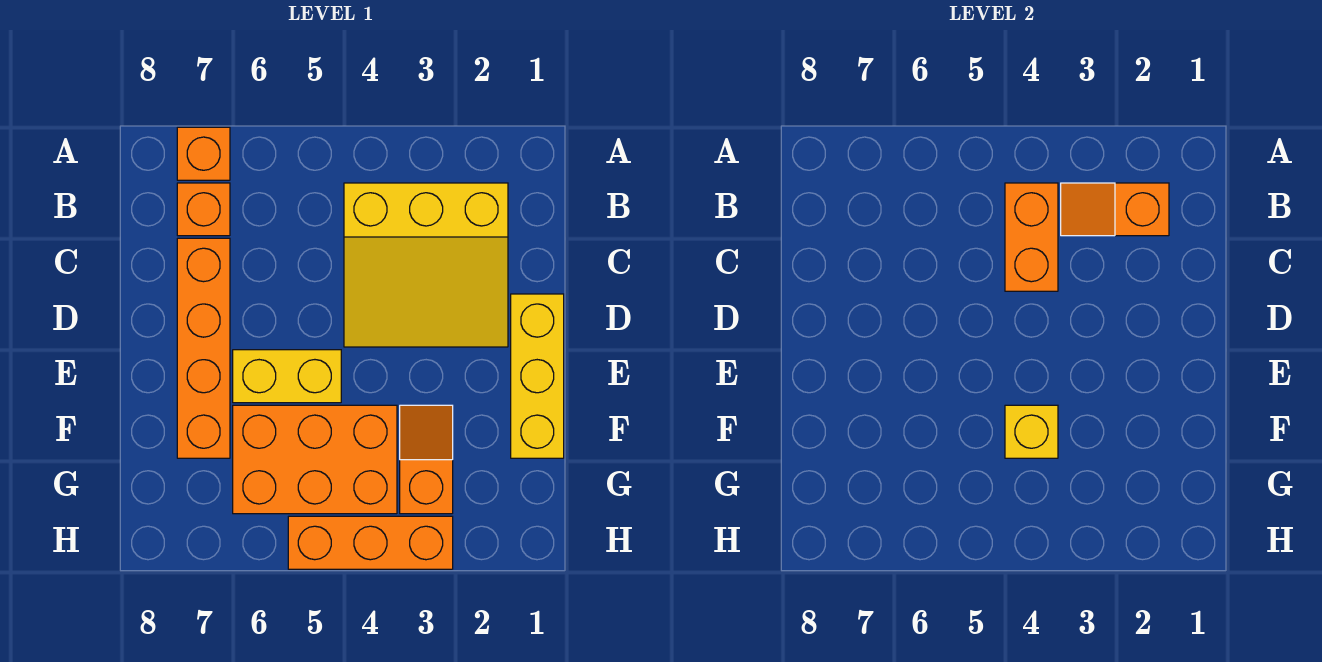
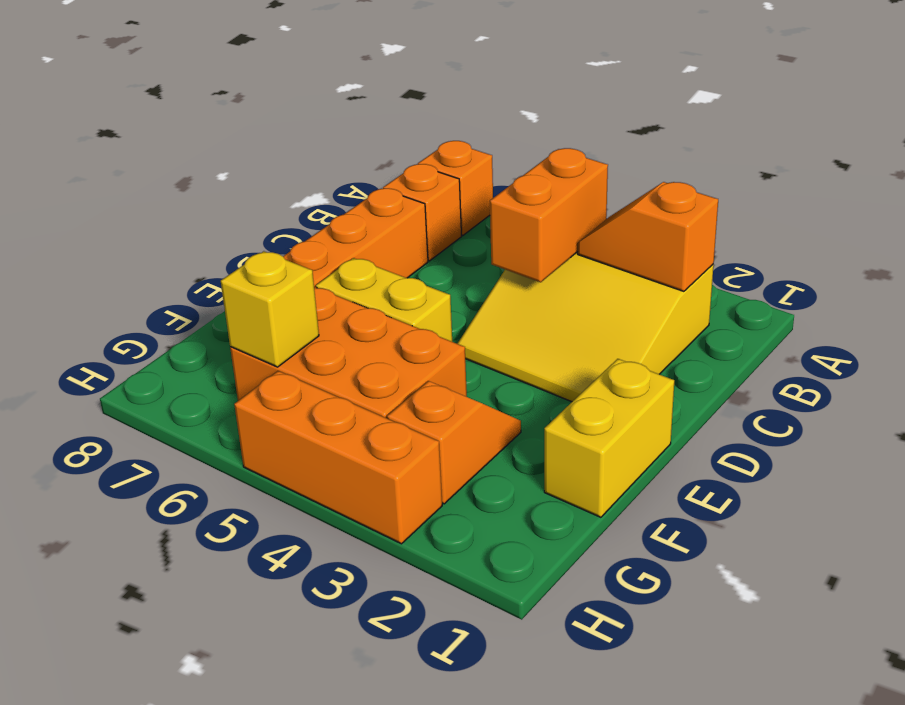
yellow 1x3 brick [511,294,564,458] -> yellow 1x2 brick [544,359,674,517]
yellow 1x1 brick [1005,405,1058,458] -> yellow 1x1 brick moved to [221,251,319,367]

